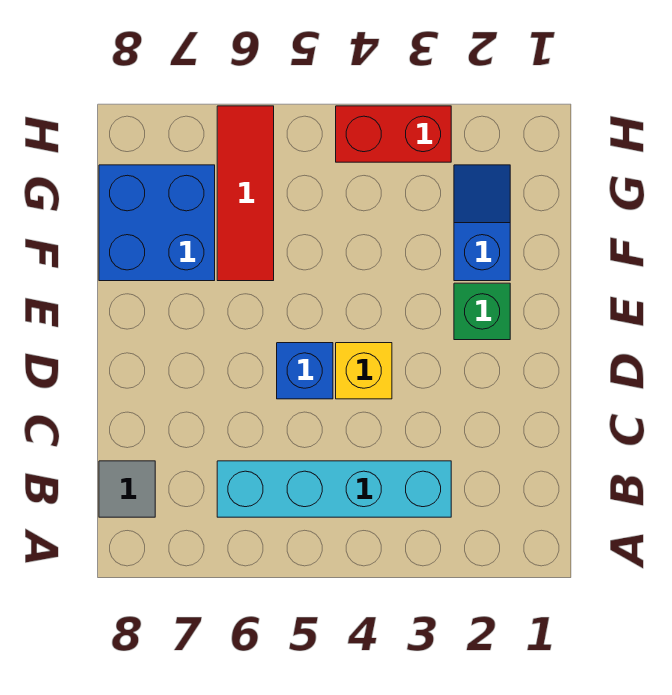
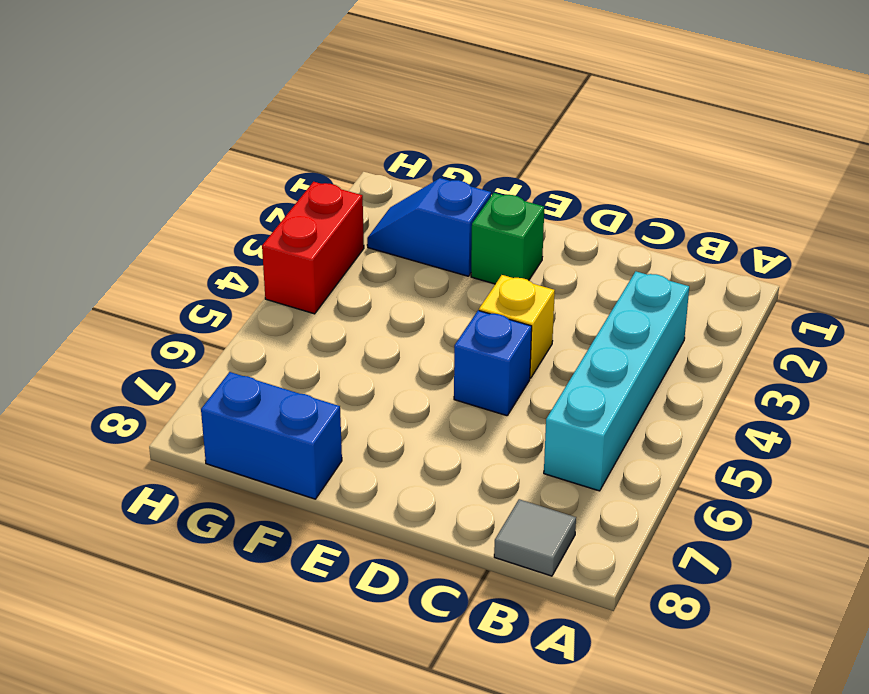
red 1x3 tile [217,106,274,281] -> none
blue 2x2 brick [99,165,215,281] -> blue 1x2 brick [201,372,342,499]

